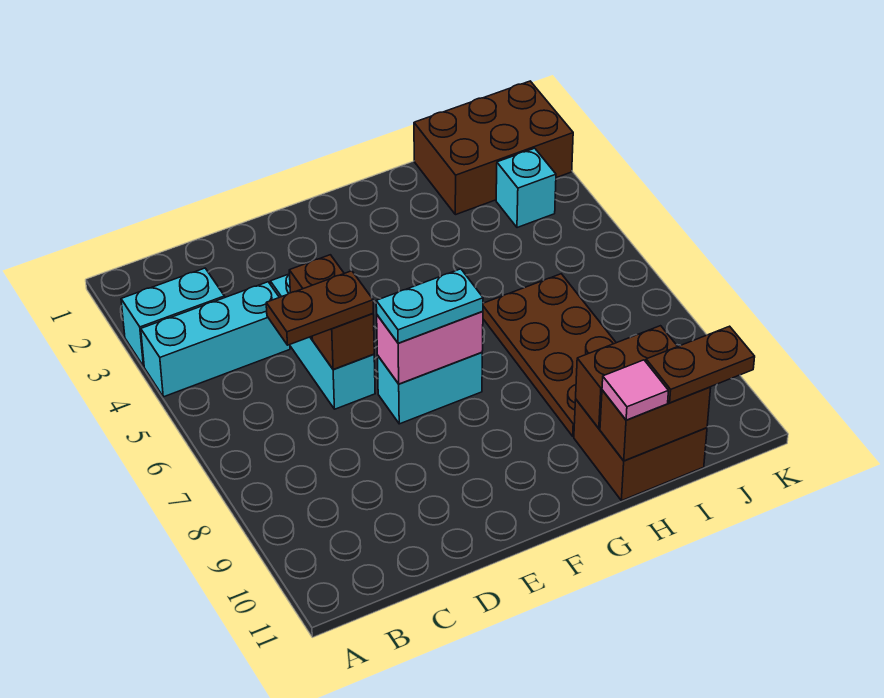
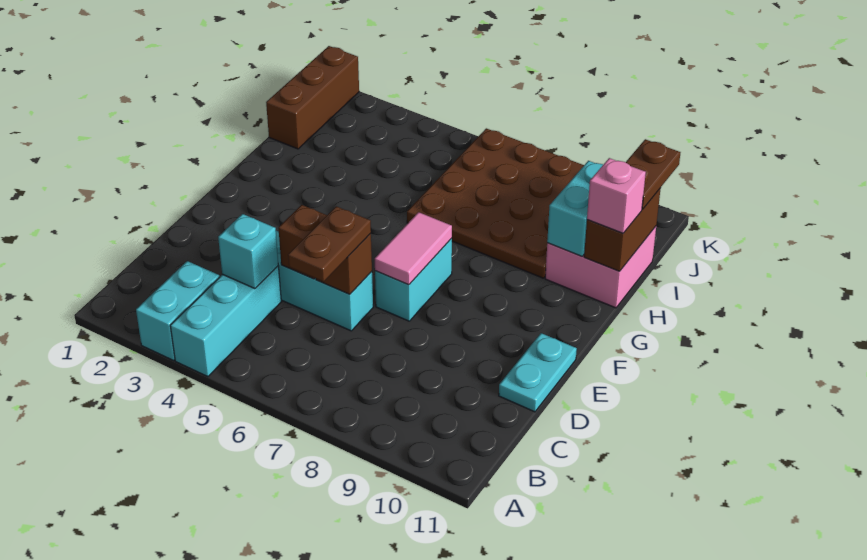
pink 1x2 brick [377,312,483,384] -> pink 1x2 tile [375,212,452,285]
cyan 1x2 plate [376,269,483,343] -> cyan 1x2 plate moved to [499,333,577,412]
brown 2x4 plate [483,274,616,436] -> brown 4x4 plate [407,128,584,278]
brown 2x2 brick [574,400,707,501] -> pink 2x2 brick [545,226,656,308]
brown 1x2 brick [576,326,678,428] -> cyan 1x2 brick [547,161,603,256]
pink 1x1 tile [602,360,668,420] -> pink 1x1 brick [587,158,646,233]
brown 2x3 brick [414,81,573,215] -> brown 1x3 brick [266,46,359,149]
cyan 1x1 brick [496,148,556,228] -> cyan 1x1 brick moved to [218,214,278,289]

